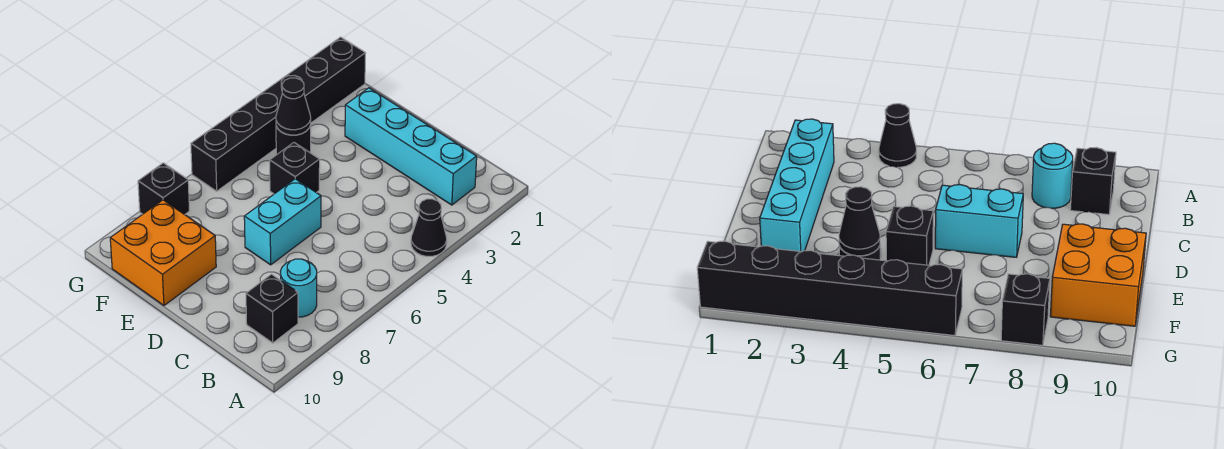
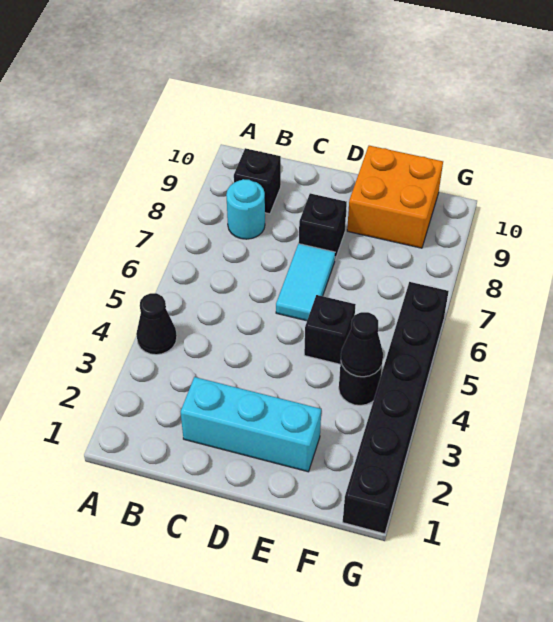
cyan 1x4 brick [345,88,477,205] -> cyan 1x3 brick [181,377,321,472]
cyan 1x2 brick [244,179,321,265] -> cyan 1x2 tile [276,244,335,321]
black 1x1 brick [138,163,189,214] -> black 1x1 brick moved to [299,193,347,259]

